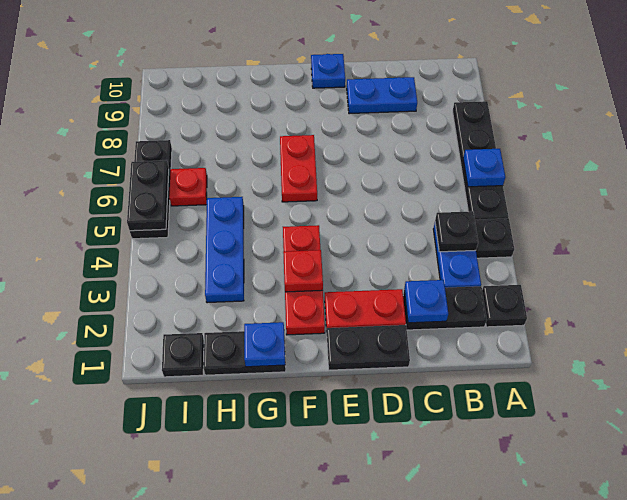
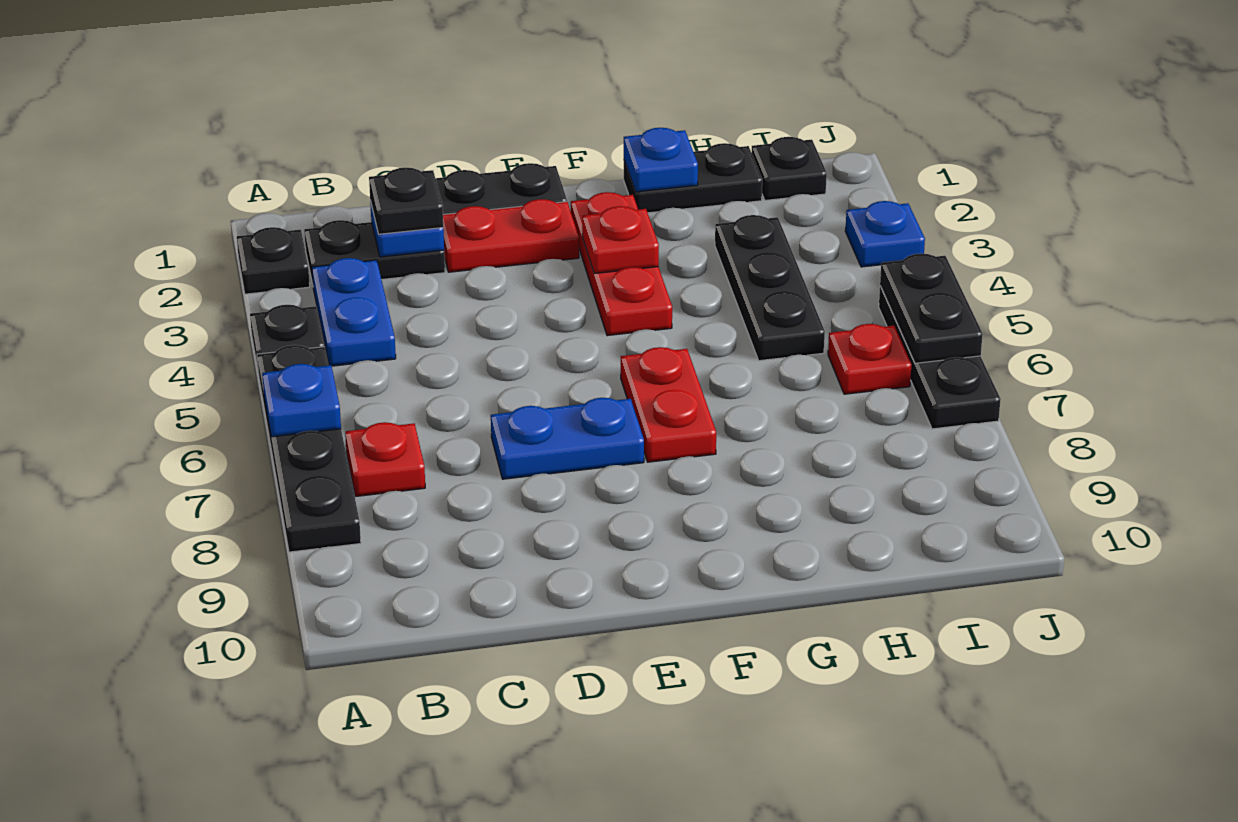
black 1x1 plate [435,211,478,252] -> black 1x1 plate moved to [369,168,443,234]
none -> red 1x1 plate [345,422,425,497]
blue 1x2 plate [347,77,417,114] -> blue 1x2 plate moved to [491,398,644,479]
blue 1x1 plate [311,54,345,88] -> blue 1x1 plate moved to [845,201,925,267]
blue 1x3 plate [205,197,244,303] -> black 1x3 plate [715,215,825,361]

